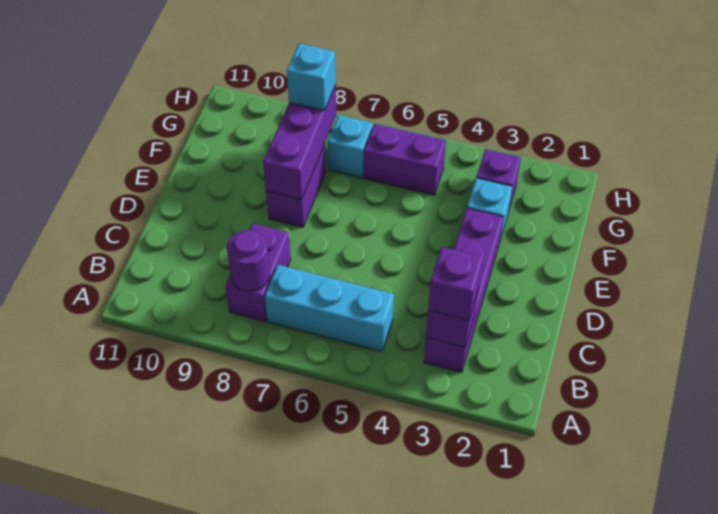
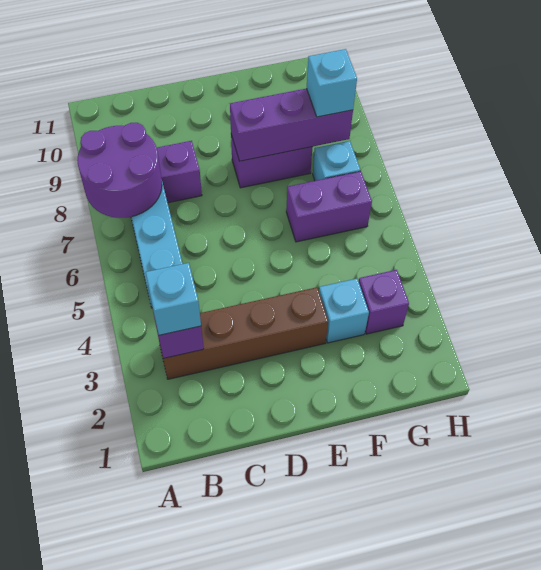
purple 1x4 brick [424,208,504,373] -> brown 1x4 brick [157,287,328,379]
purple 1x1 brick [428,247,483,320] -> cyan 1x1 brick [145,263,201,335]
purple 1x1 round brick [227,230,270,291] -> purple 2x2 round brick [77,123,162,218]
purple 1x2 brick [364,124,446,195] -> purple 1x2 brick turned to [286,171,372,242]

